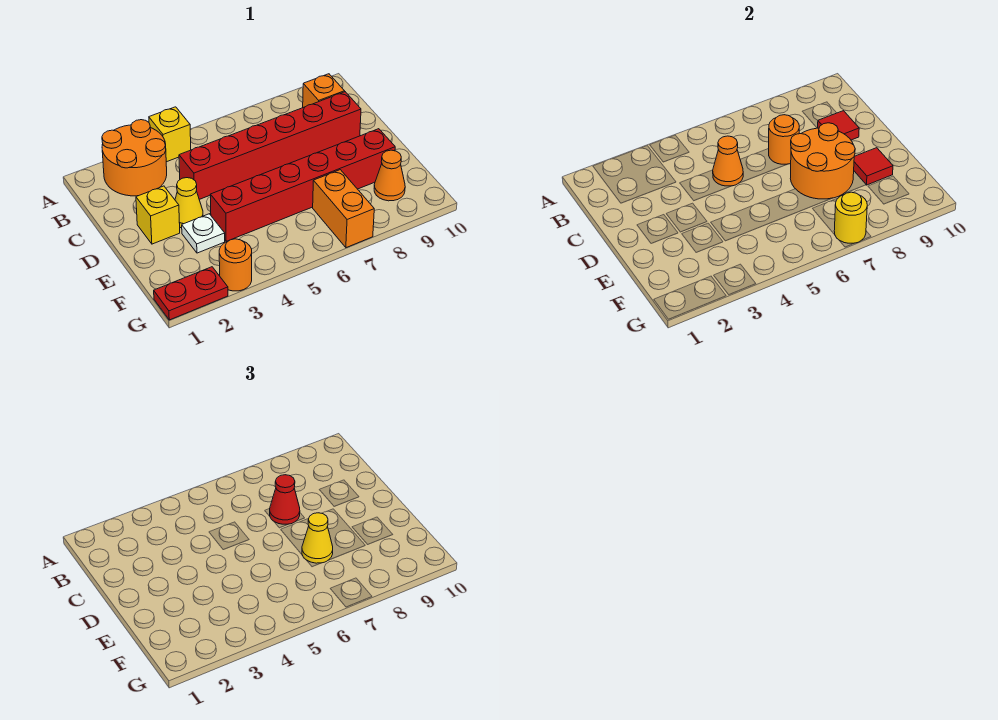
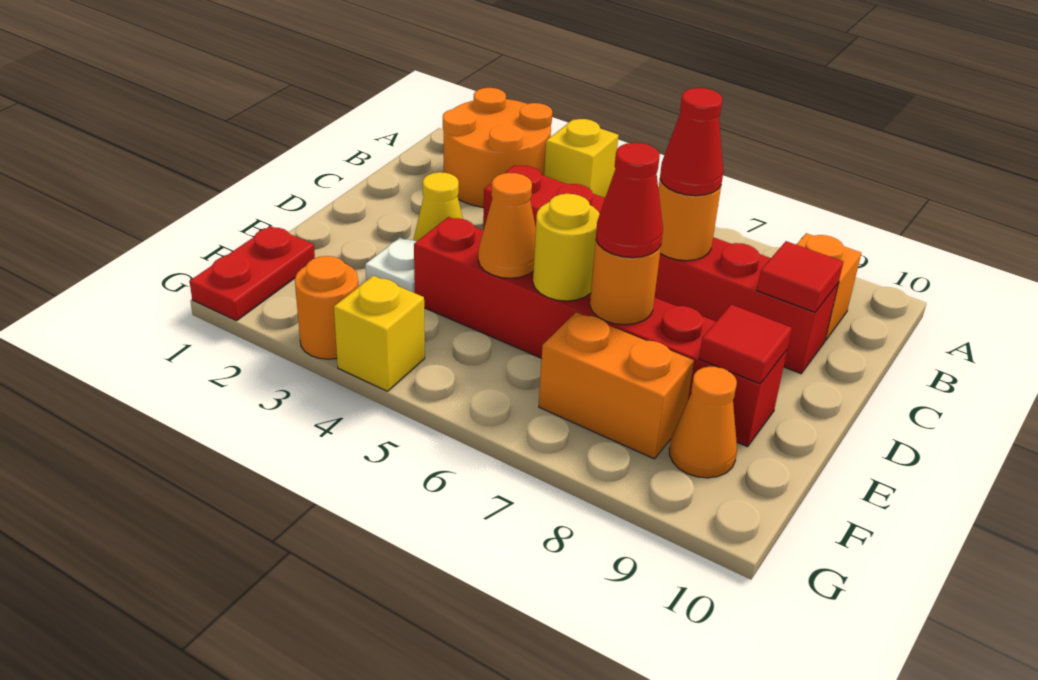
orange 1x1 cone [713,136,743,186] -> orange 1x1 cone moved to [478,173,536,278]
yellow 1x1 brick [136,186,180,244] -> yellow 1x1 brick moved to [334,276,425,391]
orange 2x2 round brick [790,123,855,199] -> orange 1x1 round brick [590,240,661,325]
yellow 1x1 cone [302,513,333,563] -> red 1x1 cone [596,143,663,258]
orange 1x2 brick [313,170,374,248] -> orange 1x2 brick turned to [539,312,694,459]
red 1x2 plate [154,267,228,320] -> red 1x2 plate turned to [190,226,315,321]
yellow 1x1 round brick [834,192,867,243] -> yellow 1x1 round brick moved to [533,194,600,301]

